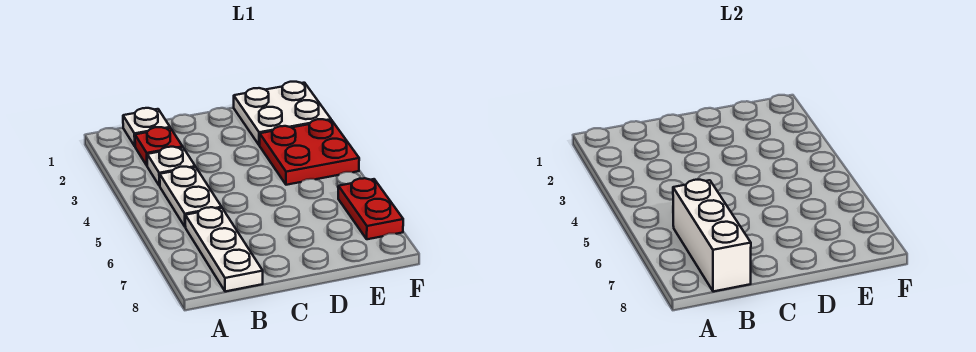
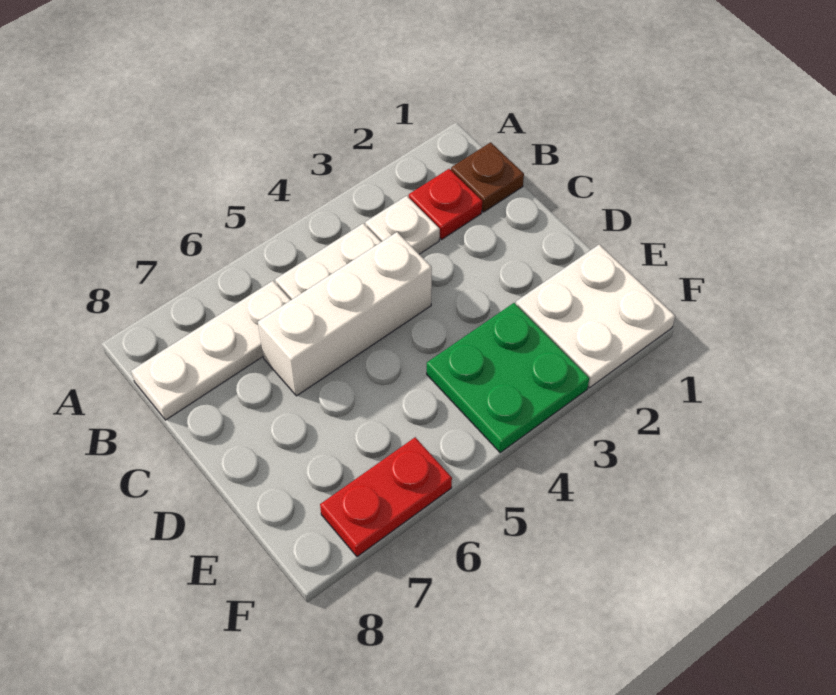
white 1x1 plate [123,108,170,146] -> brown 1x1 plate [451,142,524,212]
white 1x3 brick [673,180,751,292] -> white 1x3 brick moved to [258,232,432,396]
red 2x2 plate [260,119,359,185] -> green 2x2 plate [427,303,589,453]

